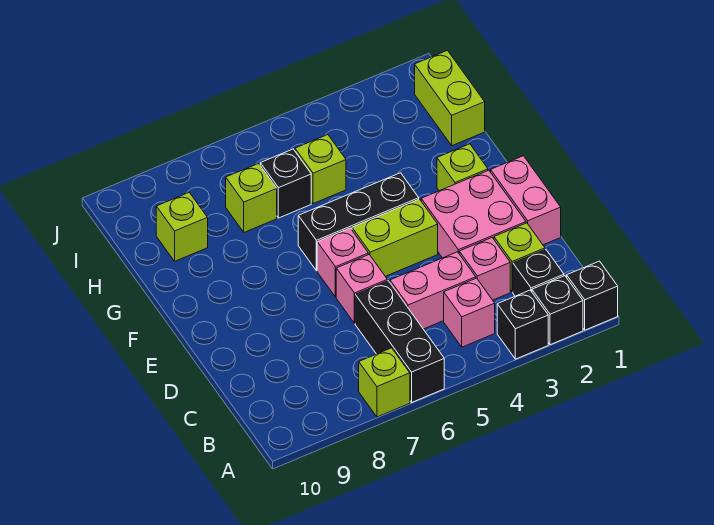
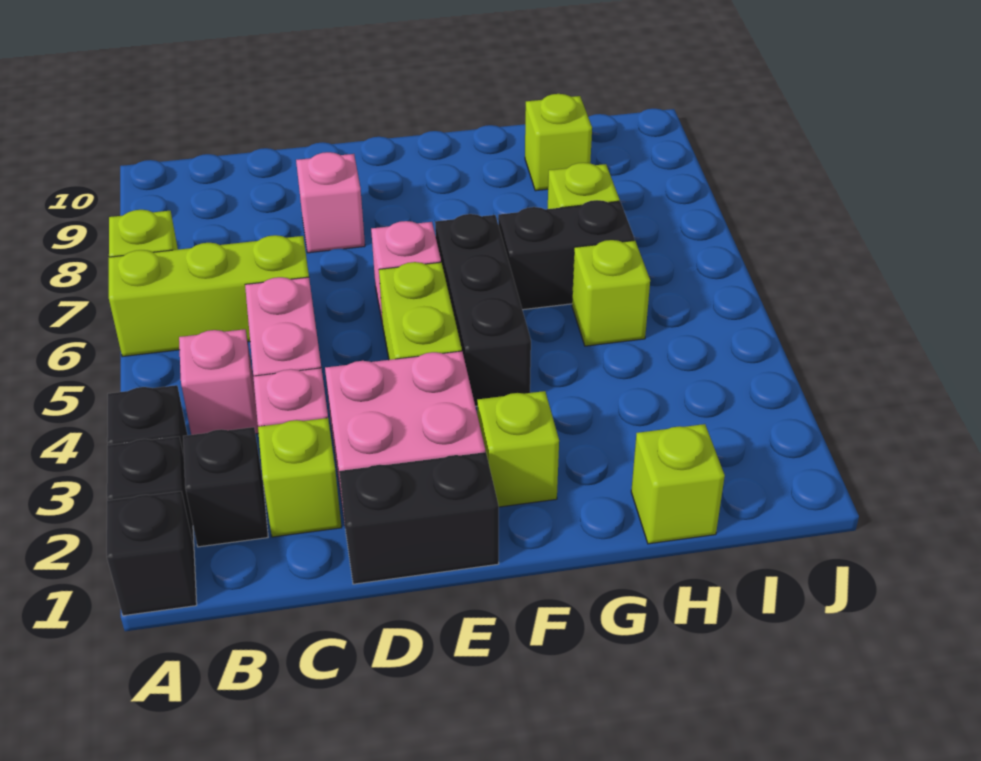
black 1x3 brick [355,281,444,402] -> lime 1x3 brick [109,235,309,357]
pink 1x2 brick [491,156,561,245] -> black 1x2 brick [339,452,499,584]
pink 1x1 brick [336,255,387,323] -> pink 1x1 brick moved to [296,152,365,253]
lime 1x2 brick [415,50,485,146] -> lime 1x1 brick [631,424,725,544]
black 1x1 brick [260,149,311,218] -> black 1x2 brick [498,200,634,310]

